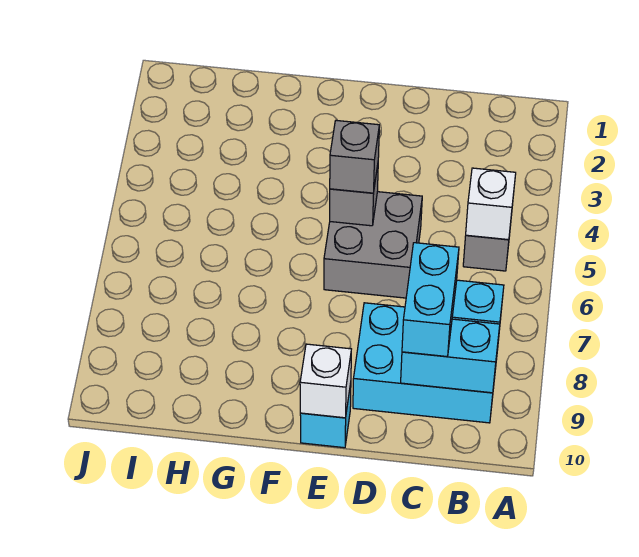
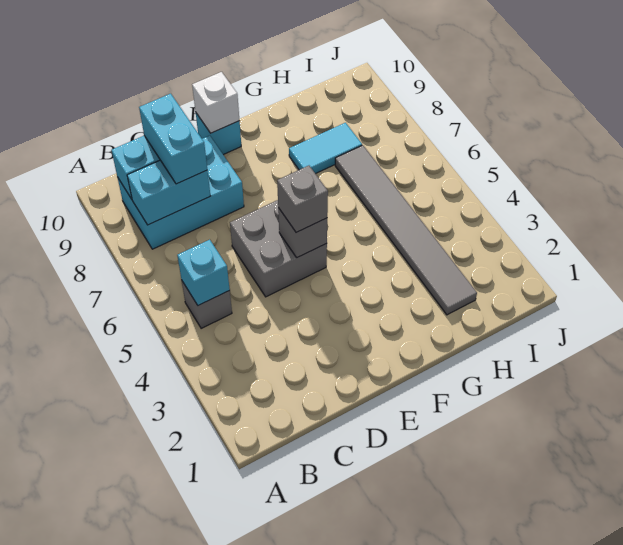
white 1x1 brick [466,168,516,240] -> cyan 1x1 brick [177,240,230,305]
none -> cyan 1x2 tile [289,123,362,174]
none -> grey 1x6 tile [335,145,477,315]

